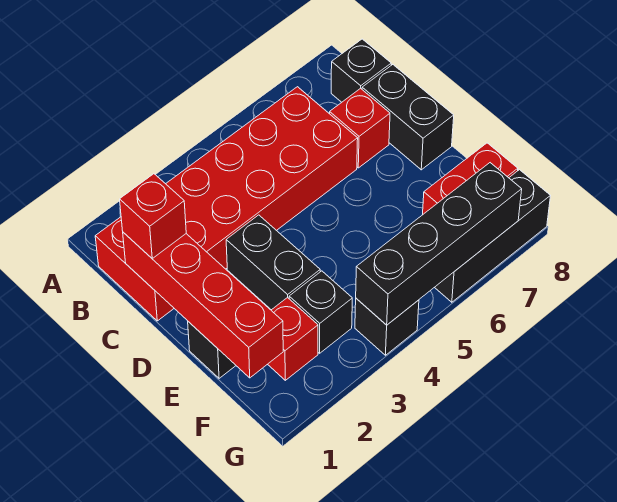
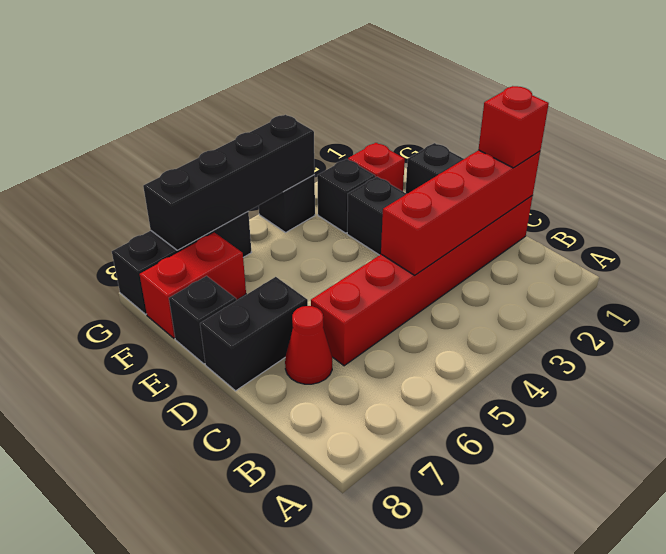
red 2x6 brick [95,87,358,321] -> red 1x6 brick [311,195,533,366]
black 1x1 brick [331,39,391,102] -> black 1x1 brick moved to [169,276,237,364]
red 1x4 brick [123,232,283,378] -> red 1x4 brick turned to [381,150,540,275]
red 1x1 brick [330,88,390,168] -> red 1x1 cone [285,306,332,384]
black 1x2 brick [362,65,454,170] -> black 1x2 brick turned to [200,277,308,391]

